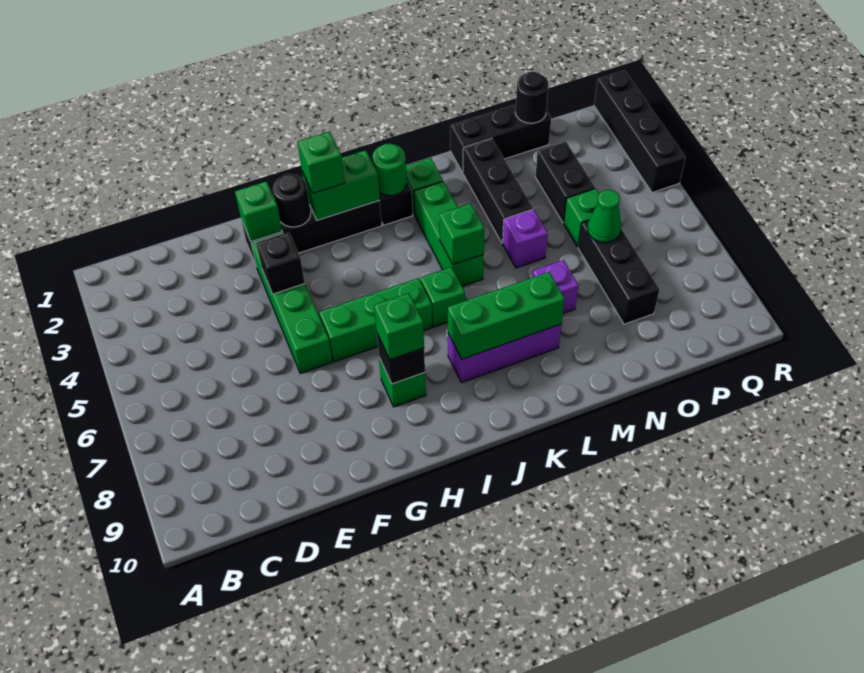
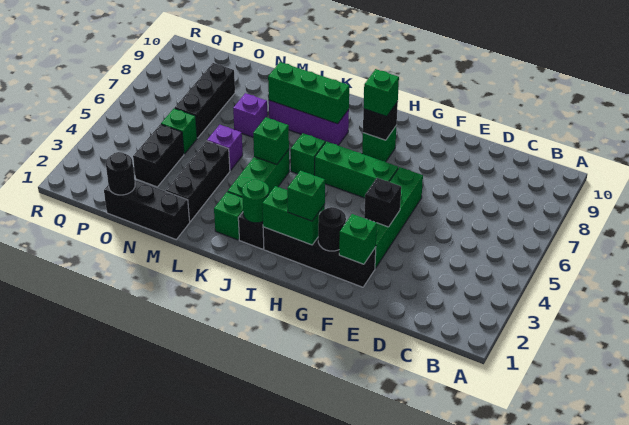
green 1x1 cone [587,190,621,243] -> none
black 1x4 brick [594,70,686,193] -> none

